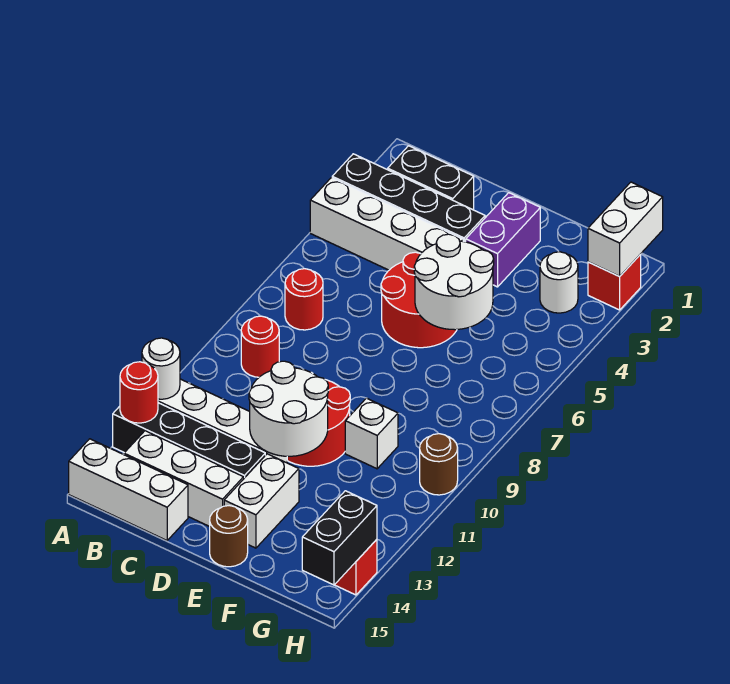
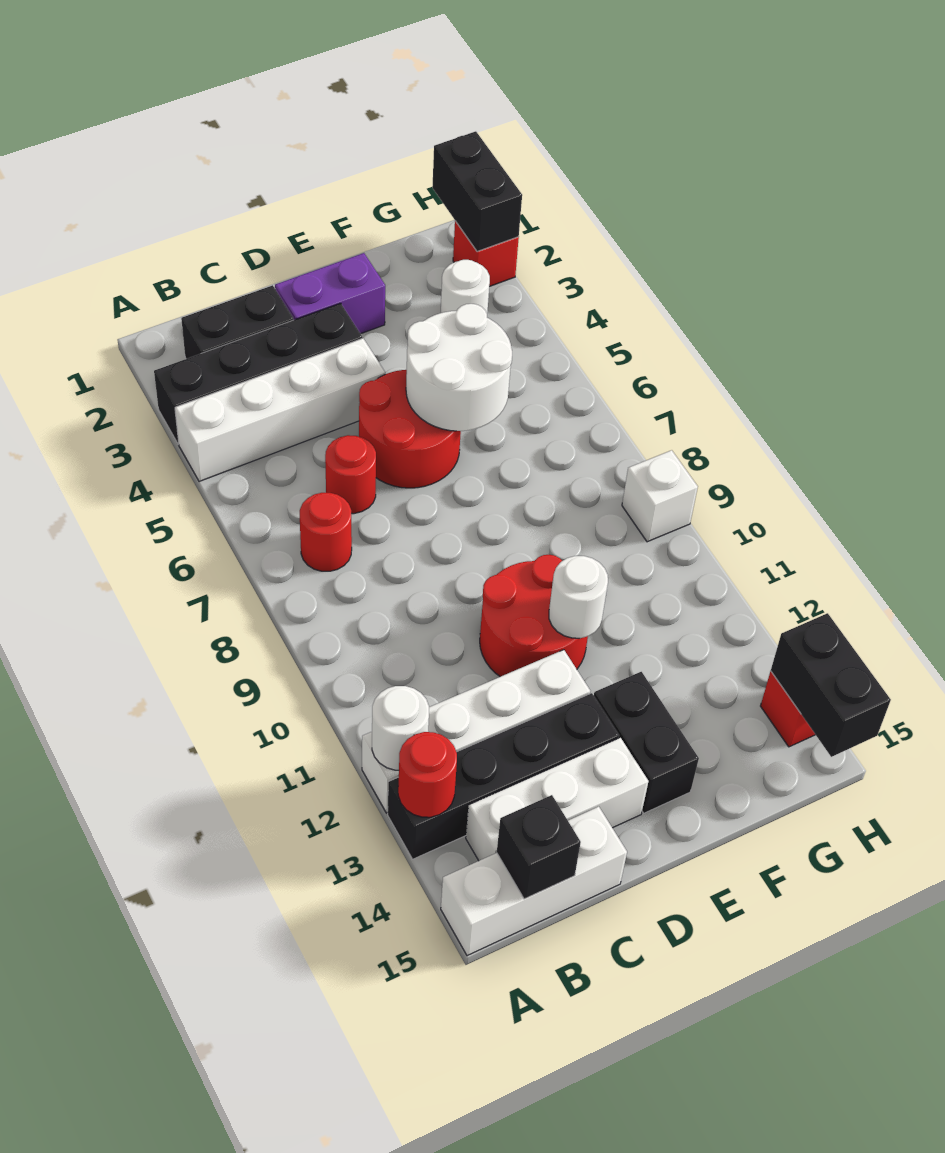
red 1x1 round brick [241,316,279,377] -> red 1x1 round brick moved to [325,435,376,514]
none -> black 1x1 brick [497,795,581,899]
white 2x2 round brick [249,361,328,456] -> white 1x1 round brick [549,556,608,638]
purple 1x2 brick [466,193,540,287] -> purple 1x2 brick turned to [275,253,385,334]
white 1x2 brick [224,454,299,548] -> black 1x2 brick [594,672,699,813]
brown 1x1 round brick [210,506,248,567] -> none
white 1x1 brick [345,398,398,469] -> white 1x1 brick moved to [622,450,698,542]
white 1x2 brick [588,182,663,276] -> black 1x2 brick [432,131,522,252]
brown 1x1 round brick [420,434,458,495] -> none

